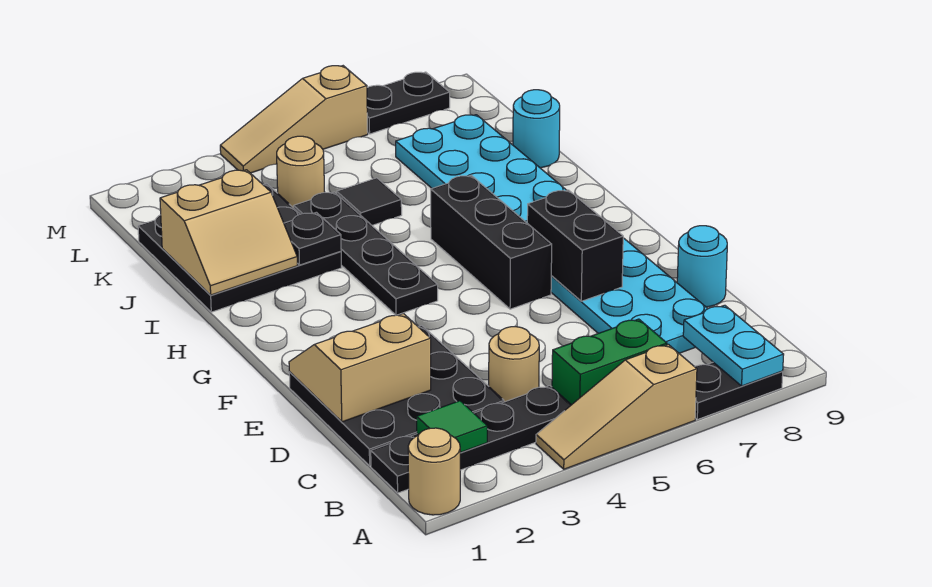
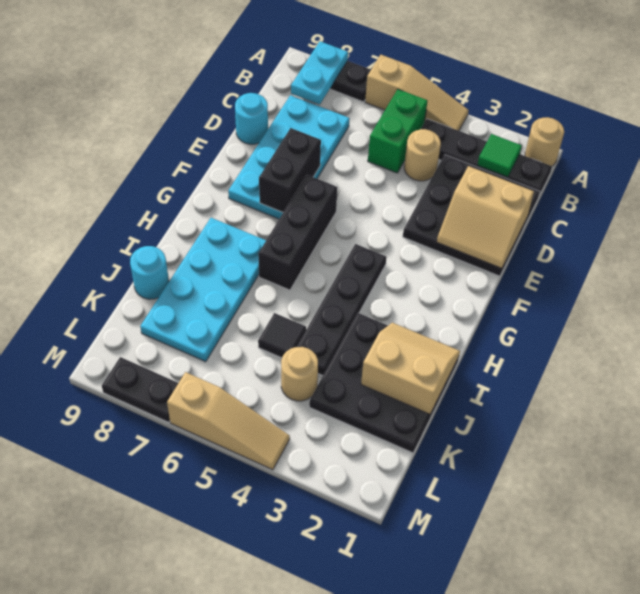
green 1x2 brick [552,319,667,405] -> green 1x2 brick turned to [368,89,427,173]
black 1x1 plate [284,212,341,265] -> none

